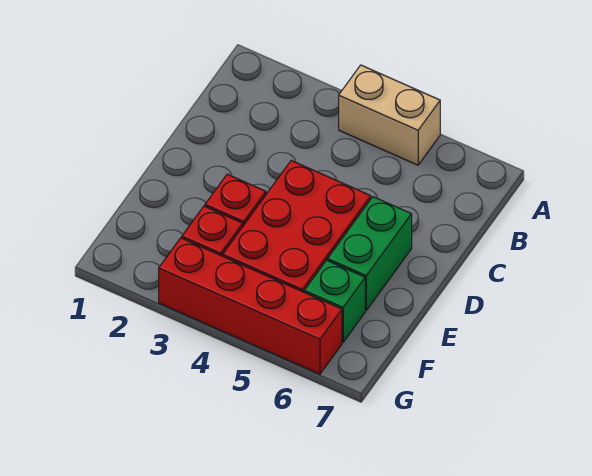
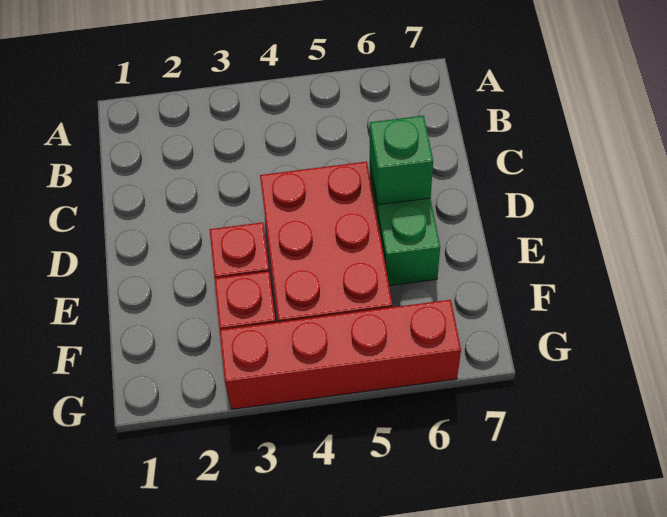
tan 1x2 brick [339,65,440,165] -> none
green 1x1 brick [304,260,365,342] -> green 1x1 brick moved to [370,116,433,205]

